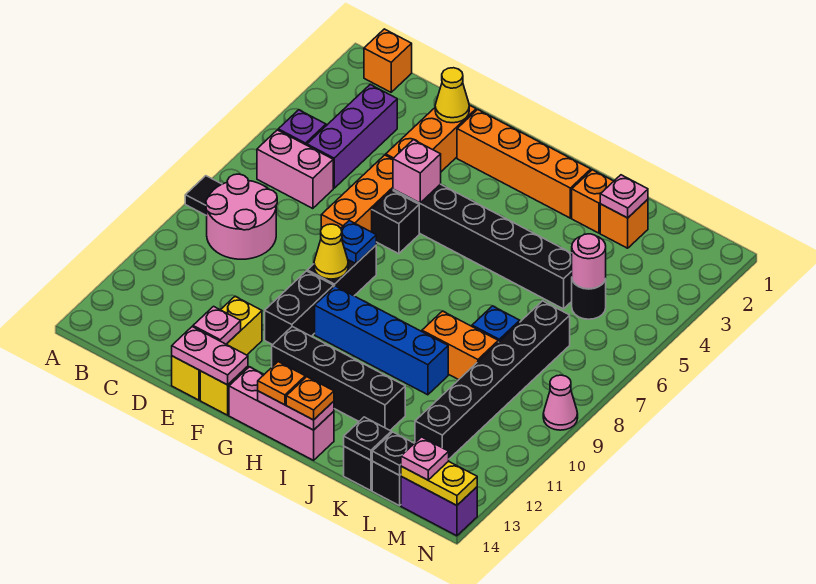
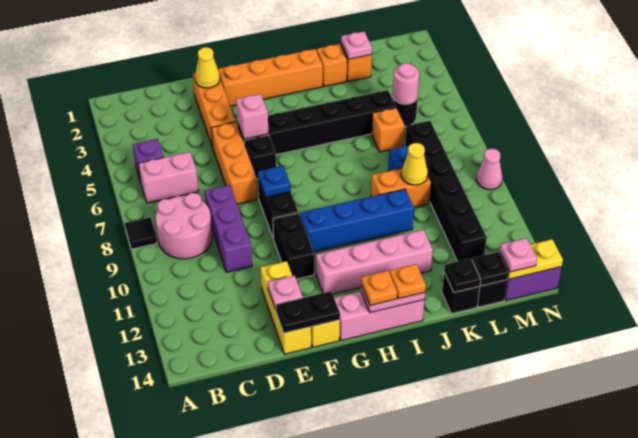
orange 1x1 brick [364,29,412,92] -> orange 1x1 brick moved to [372,108,405,152]
purple 1x3 brick [307,84,397,188] -> purple 1x3 brick moved to [205,185,252,272]
pink 1x2 plate [172,327,248,385] -> black 1x2 plate [276,291,340,333]
yellow 1x1 cone [314,224,348,279] -> yellow 1x1 cone moved to [401,143,428,185]
black 1x4 brick [272,327,405,430] -> pink 1x4 brick [316,230,433,294]

